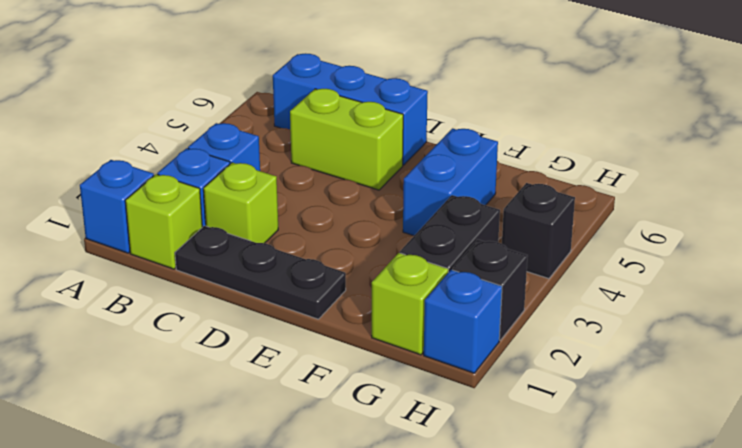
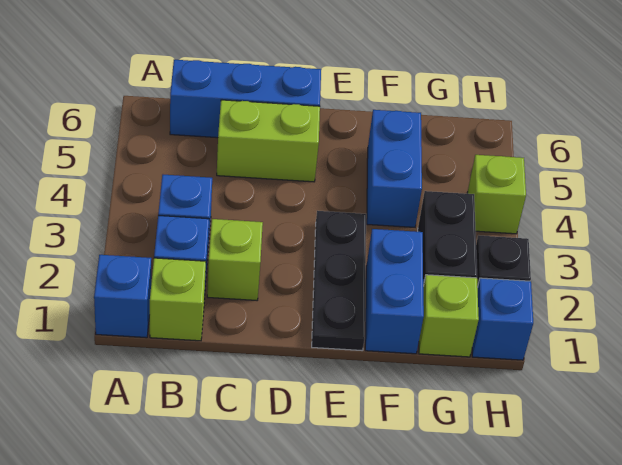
black 1x3 plate [175,226,346,319] -> black 1x3 plate turned to [312,211,366,351]
none -> blue 1x2 brick [365,229,424,354]
black 1x1 brick [502,183,575,279] -> lime 1x1 brick [467,155,526,234]

